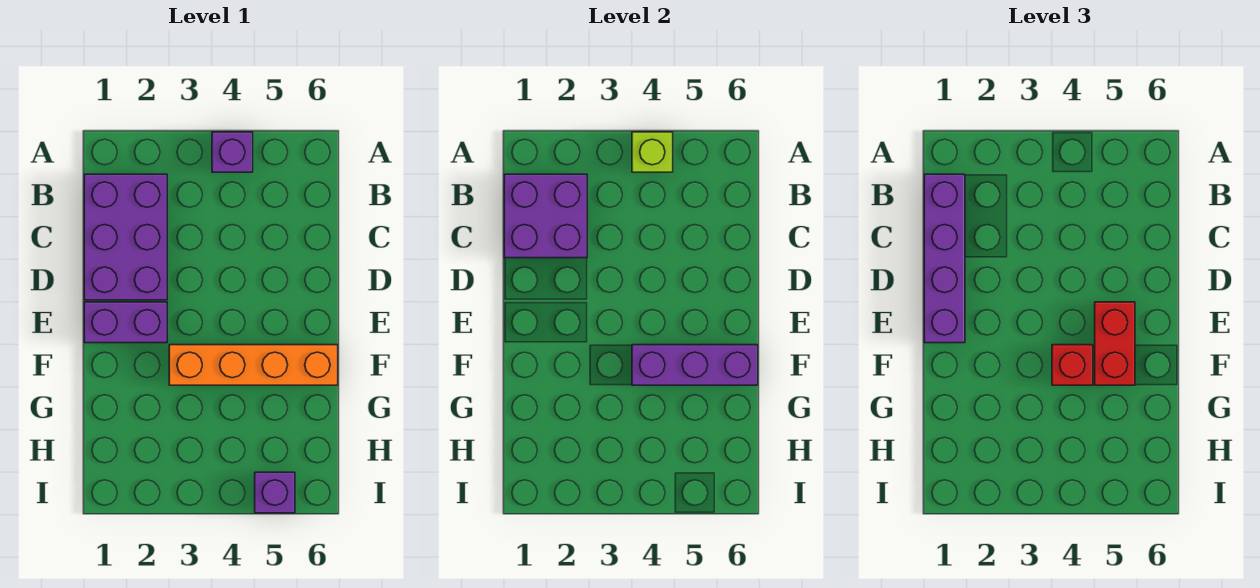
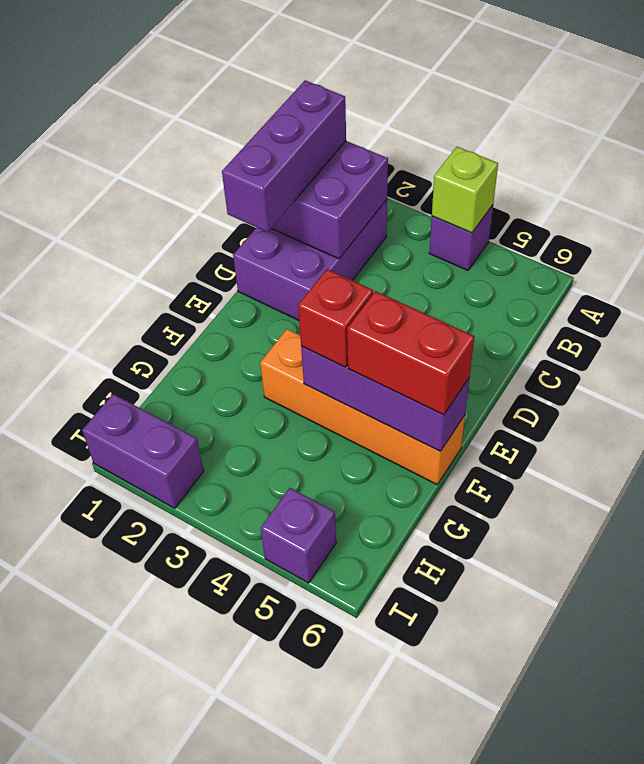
purple 1x4 brick [924,174,965,343] -> purple 1x3 brick [222,80,346,232]
purple 1x2 brick [84,302,167,343] -> purple 1x2 brick moved to [82,394,204,508]
red 1x2 brick [1095,302,1135,385] -> red 1x2 brick turned to [347,291,474,415]

